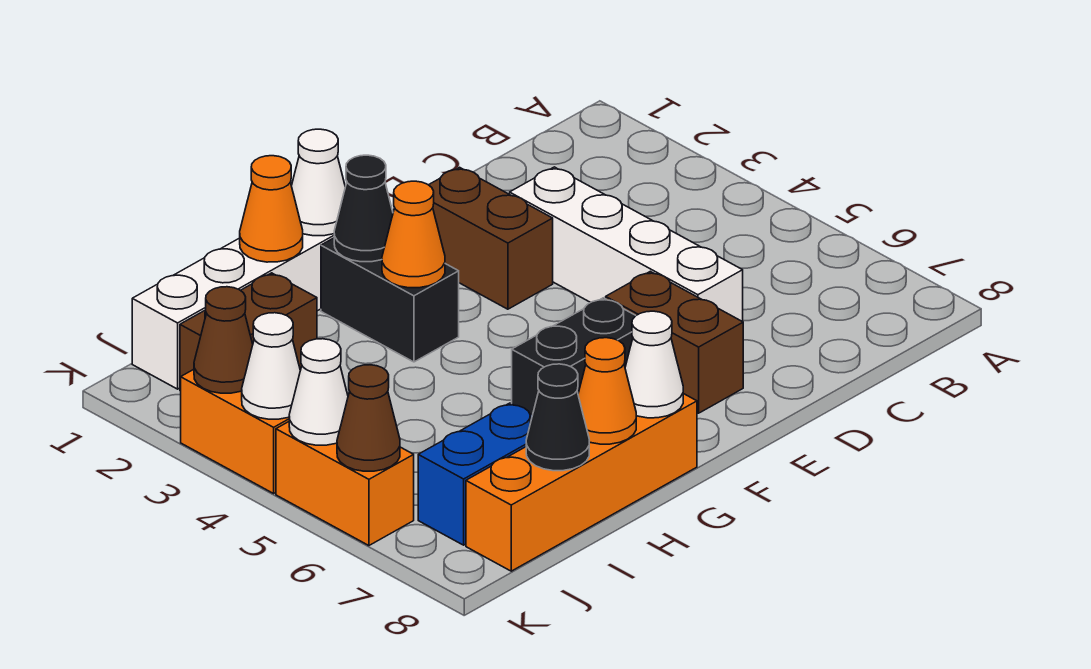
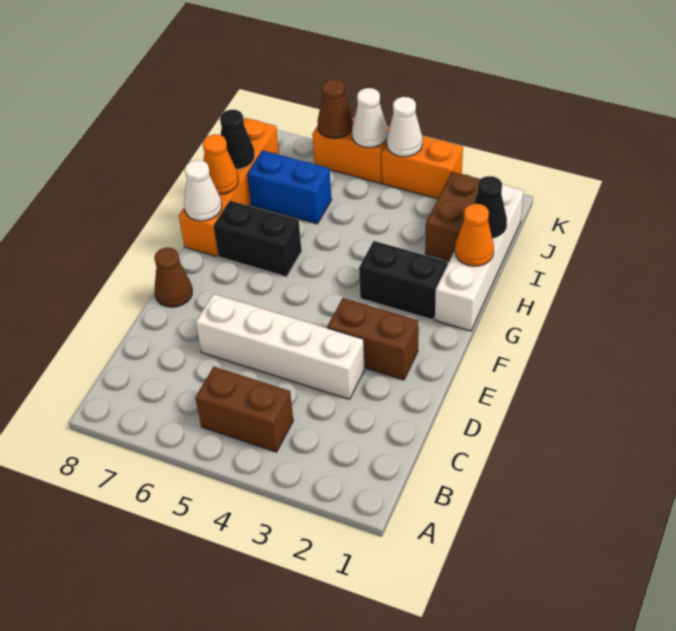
brown 1x2 brick [606,271,743,413] -> brown 1x2 brick moved to [195,367,293,452]
black 1x2 brick [512,298,636,415] -> black 1x2 brick turned to [214,201,302,277]
white 1x1 cone [292,129,345,236] -> none
black 1x1 cone [334,155,393,262] -> black 1x1 cone moved to [474,176,507,238]
orange 1x1 cone [382,181,445,288] -> none
blue 1x2 brick [418,403,532,545] -> blue 1x2 brick turned to [247,150,332,224]
brown 1x1 cone [194,287,253,393] -> brown 1x1 cone moved to [154,248,192,307]

